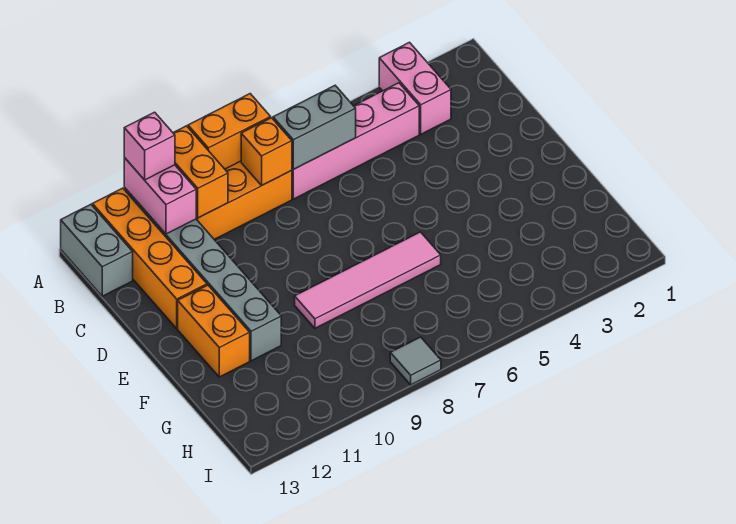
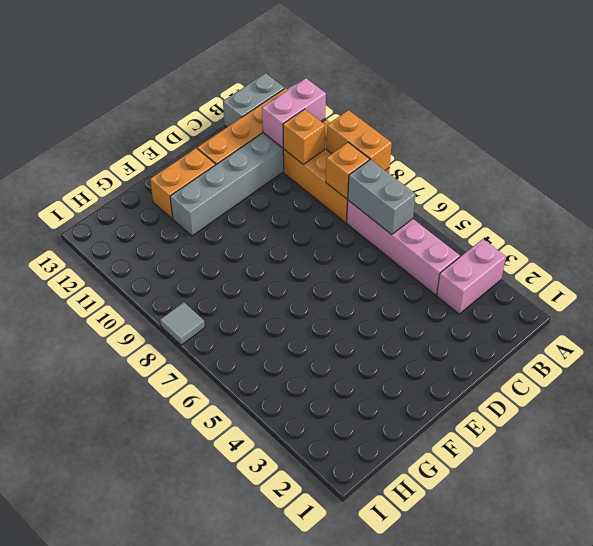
orange 1x2 brick [173,126,228,218] -> orange 1x1 brick [283,109,325,165]
pink 1x1 brick [124,112,175,180] -> none
pink 1x4 tile [295,232,441,328] -> none

